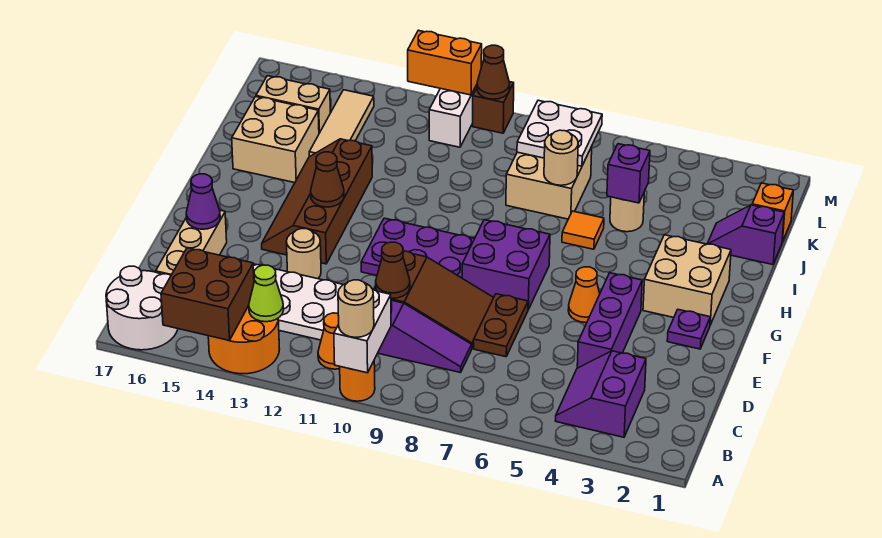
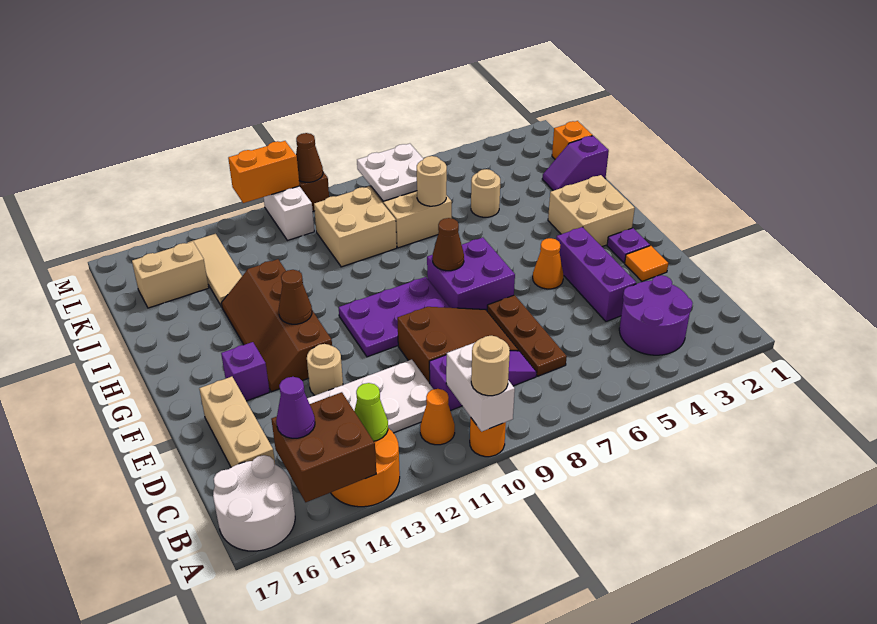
purple 2x2 slope [556,351,646,437] -> purple 2x2 round brick [619,275,693,355]
brown 1x2 plate [474,294,528,357] -> brown 1x3 plate [487,295,567,376]
brown 1x1 cone [376,242,410,298] -> brown 1x1 cone moved to [433,218,464,271]
purple 1x1 cone [186,174,220,229] -> purple 1x1 cone moved to [276,377,315,438]
orange 1x1 tile [562,211,604,249] -> orange 1x1 tile moved to [625,246,668,282]
tan 2x2 brick [232,97,319,183] -> tan 2x2 brick moved to [314,186,397,267]
purple 1x1 brick [607,144,650,203] -> purple 1x1 brick moved to [221,342,270,401]

